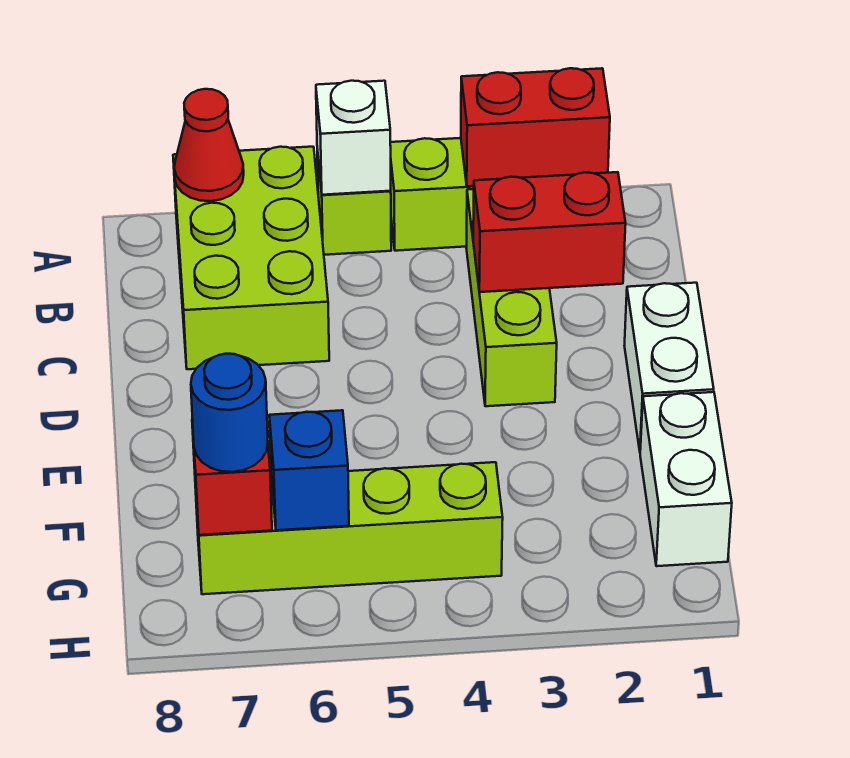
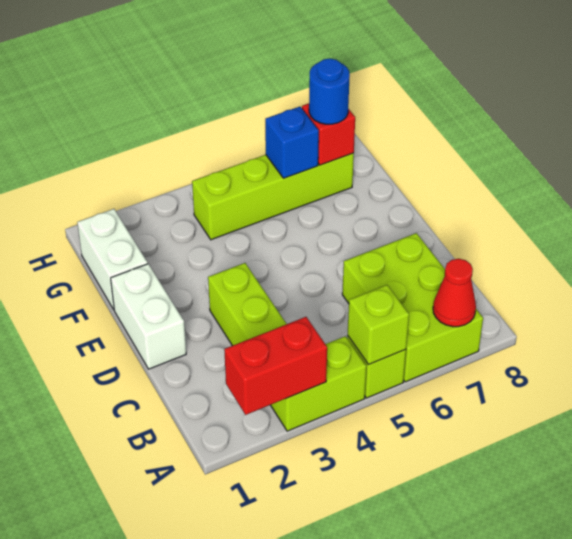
white 1x1 brick [316,81,391,195] -> lime 1x1 brick [348,285,409,364]
red 1x2 brick [473,172,626,292] -> none

